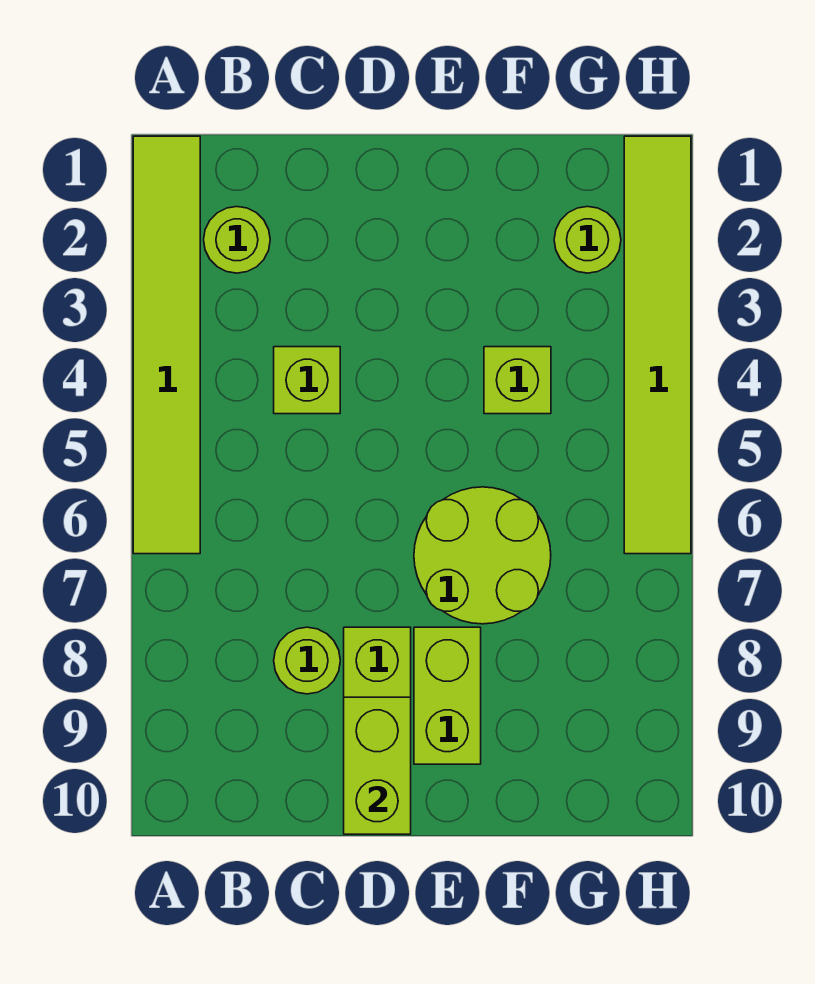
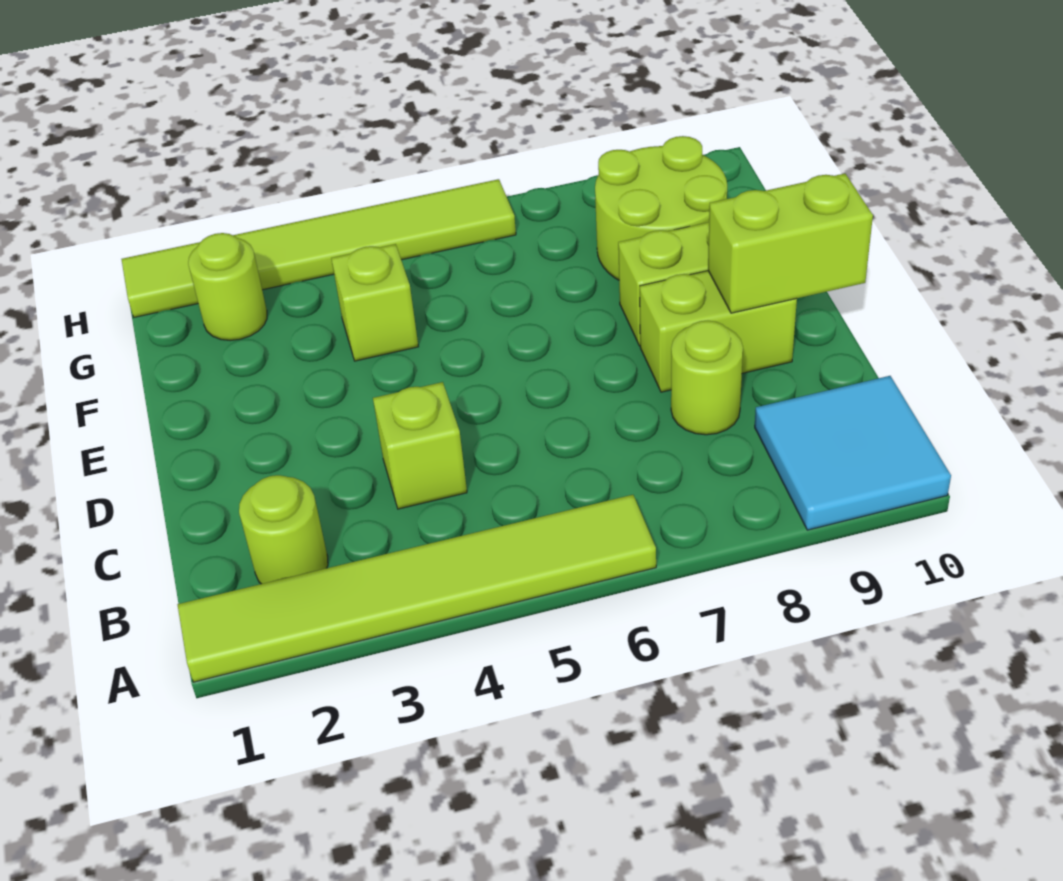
none -> cyan 2x2 tile [755,376,951,530]
lime 2x2 round brick [414,487,551,624] -> lime 2x2 round brick moved to [595,136,727,280]

